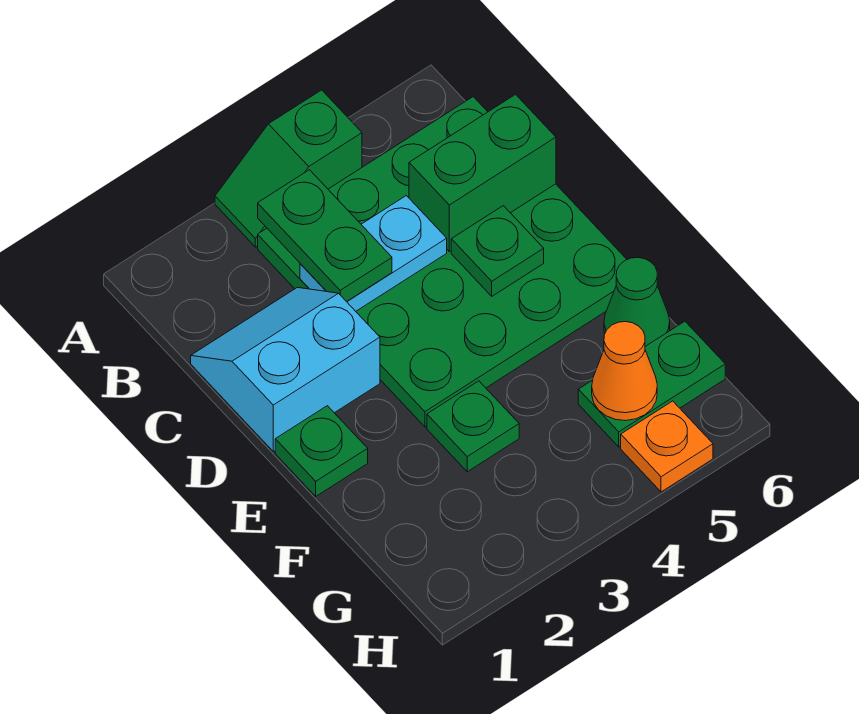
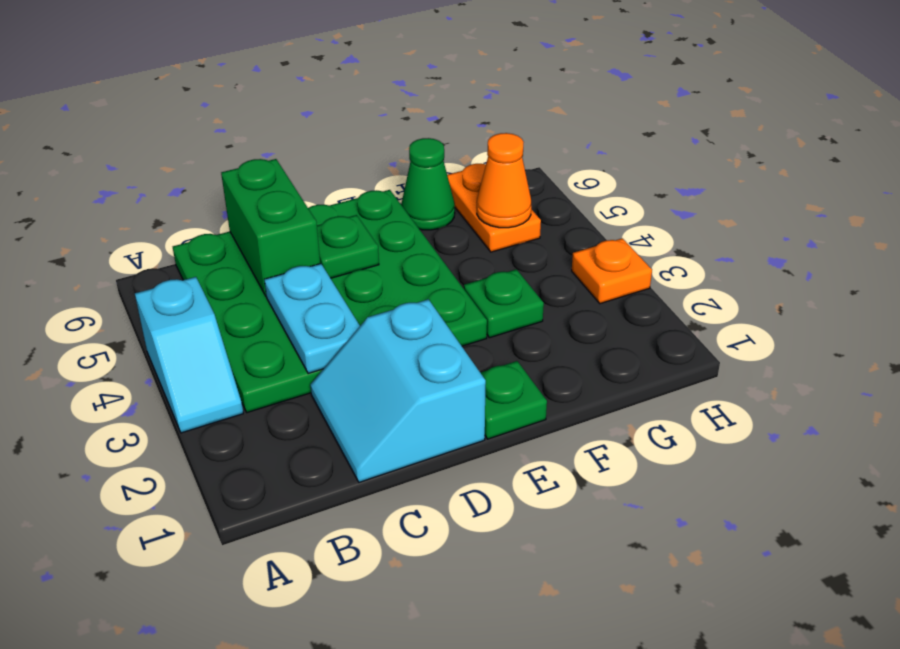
green 1x2 slope [215,90,362,247] -> cyan 1x2 slope [135,277,243,433]
green 1x2 plate [258,170,392,302] -> none
green 1x2 plate [578,321,725,447] -> orange 1x2 plate [447,164,541,252]
orange 1x1 plate [621,401,713,492] -> orange 1x1 plate moved to [572,238,652,304]

